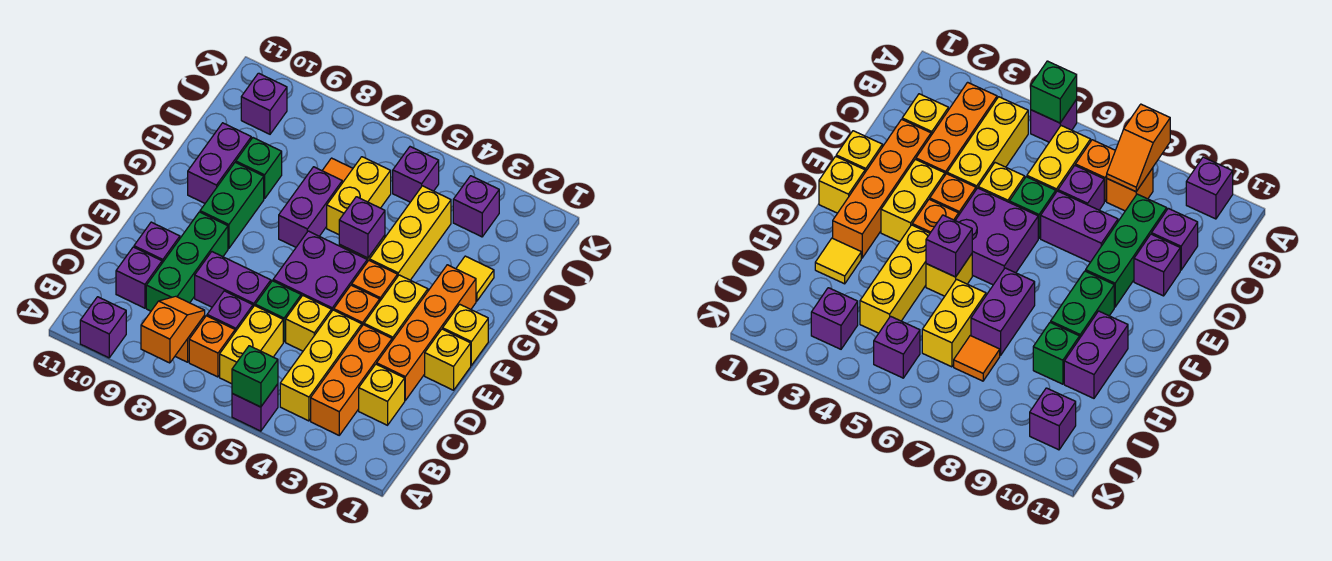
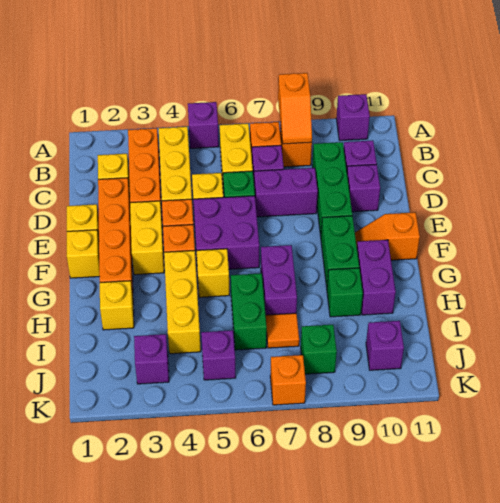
green 1x1 brick [232,346,278,407] -> green 1x1 brick moved to [301,325,337,374]
none -> orange 1x2 slope [355,212,420,260]
purple 1x1 brick [339,197,385,258] -> none
yellow 1x1 tile [456,256,494,301] -> yellow 1x1 brick [100,281,134,330]
yellow 1x2 brick [327,157,391,235] -> green 1x2 brick [231,273,267,350]
none -> orange 1x1 brick [270,355,306,405]

